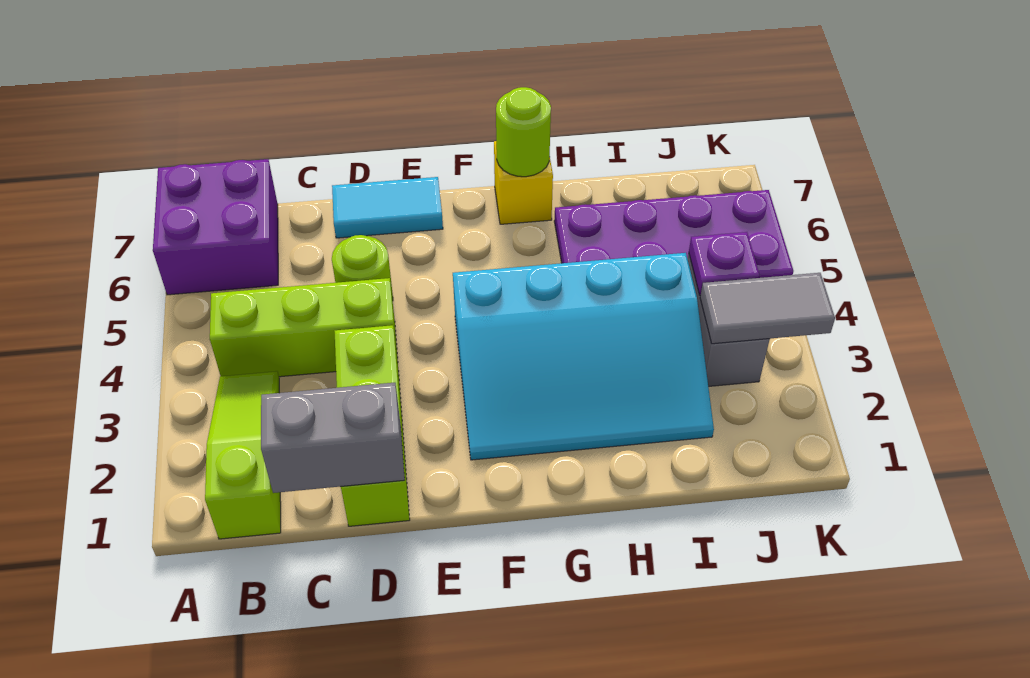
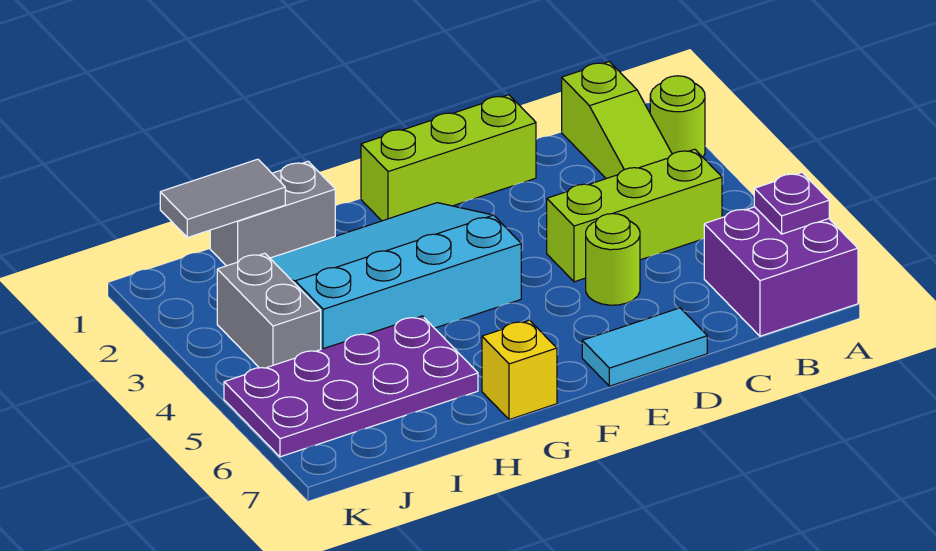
grey 1x2 brick [261,383,405,493] -> grey 1x2 brick moved to [210,161,335,266]
lime 1x3 brick [335,325,410,526] -> lime 1x3 brick turned to [361,95,536,221]
lime 1x1 round brick [496,87,551,177] -> lime 1x1 round brick moved to [650,76,705,157]
grey 1x2 tile [700,273,835,344] -> grey 1x2 tile moved to [160,159,285,238]
purple 1x1 plate [689,232,760,296] -> purple 1x1 plate moved to [754,173,829,234]

